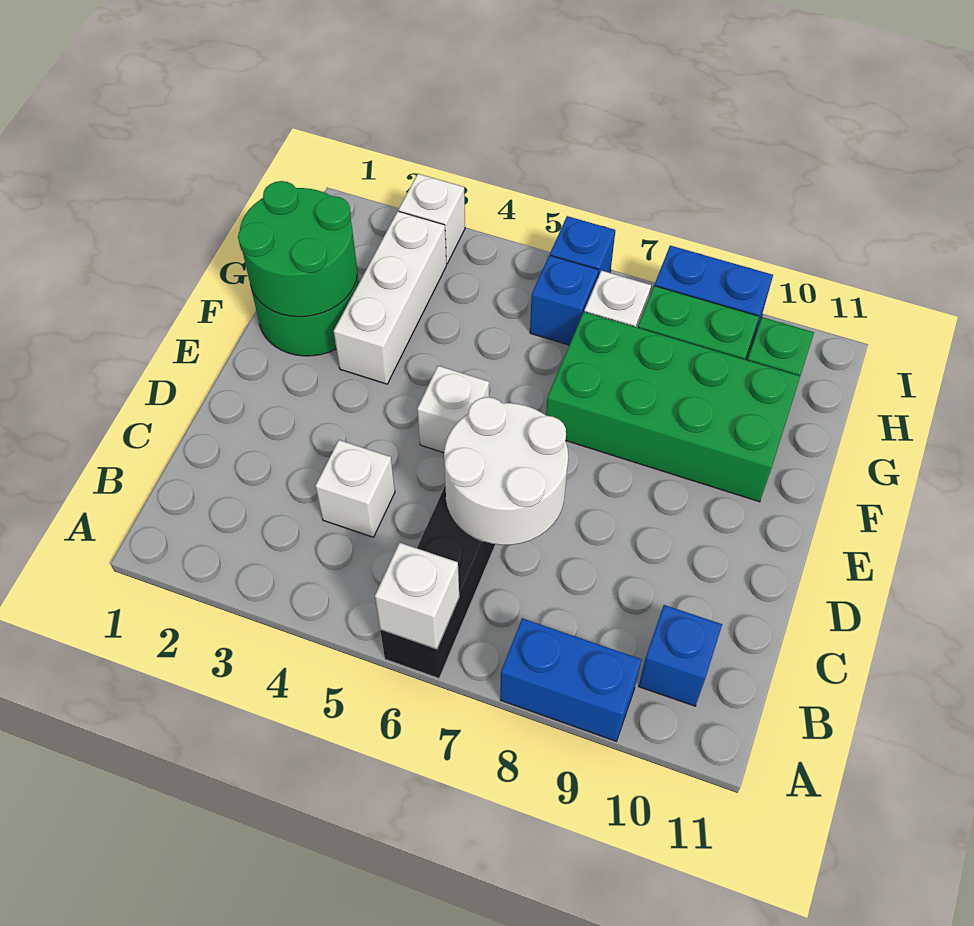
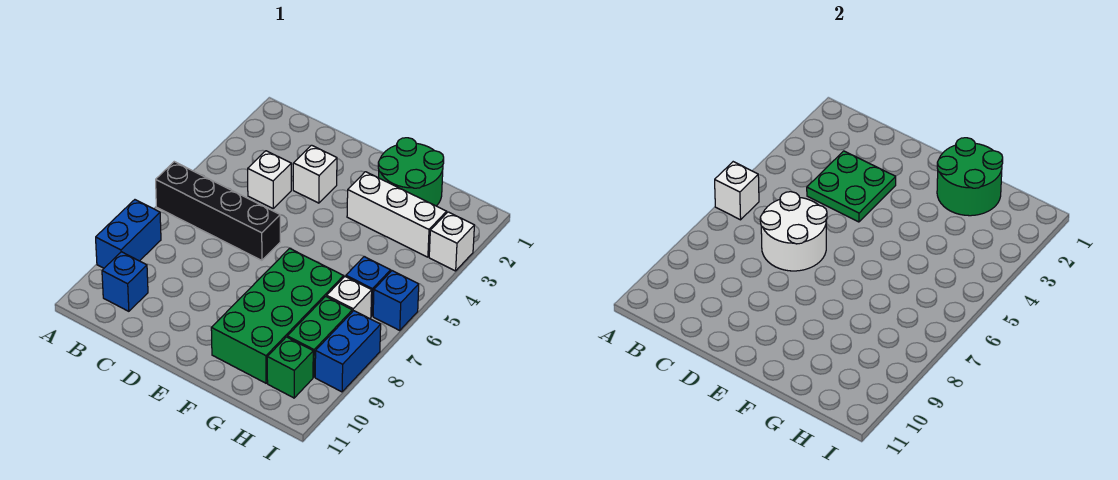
none -> green 2x2 plate [807,151,896,222]
white 1x1 brick [417,366,489,453] -> white 1x1 brick moved to [293,145,337,203]

